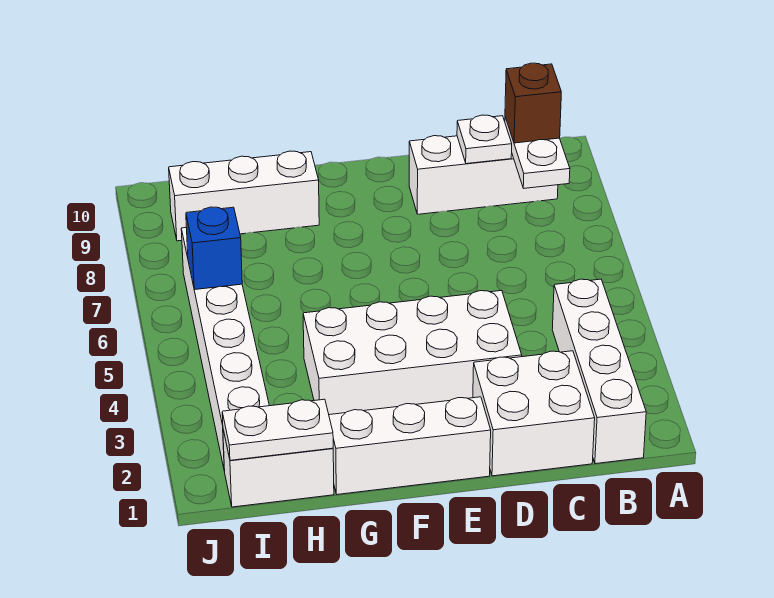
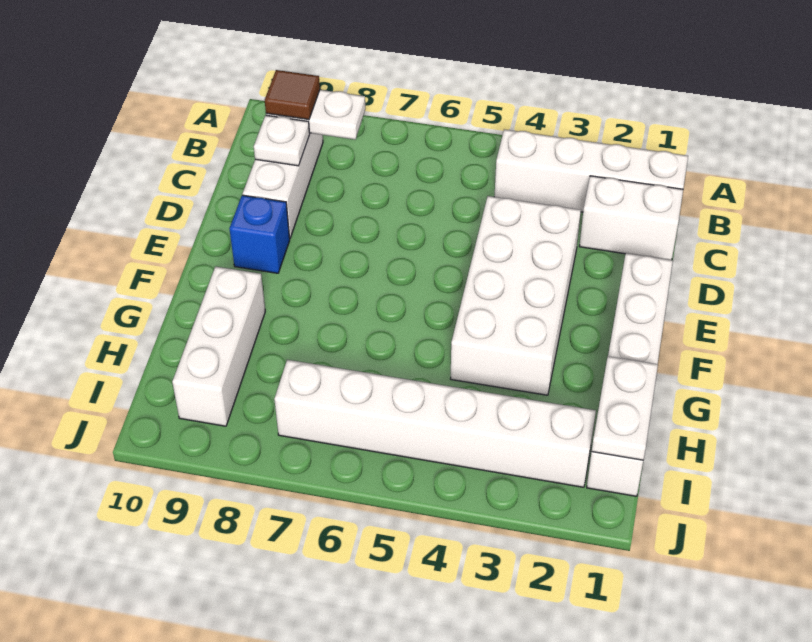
brown 1x1 brick [505,63,561,143] -> brown 1x1 tile [265,70,320,119]
white 2x2 brick [473,351,595,476] -> white 1x2 brick [579,176,683,260]
blue 1x1 brick [186,207,242,290] -> blue 1x1 brick moved to [230,195,290,273]

